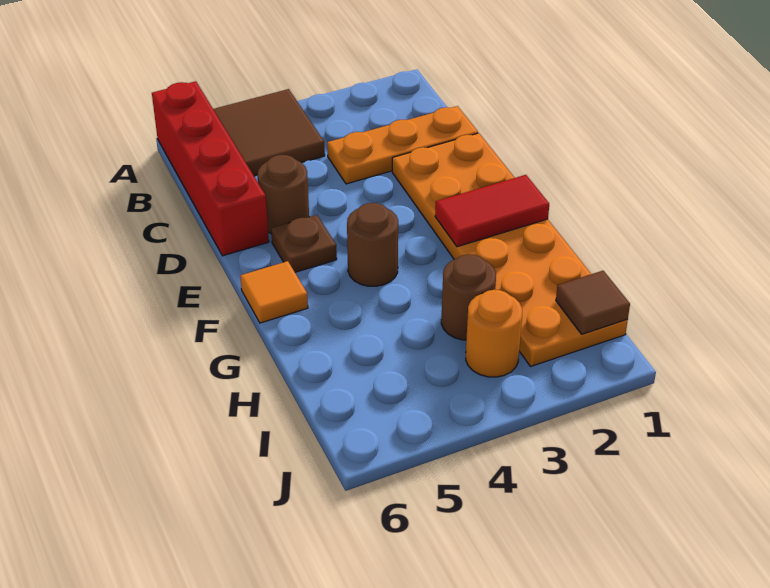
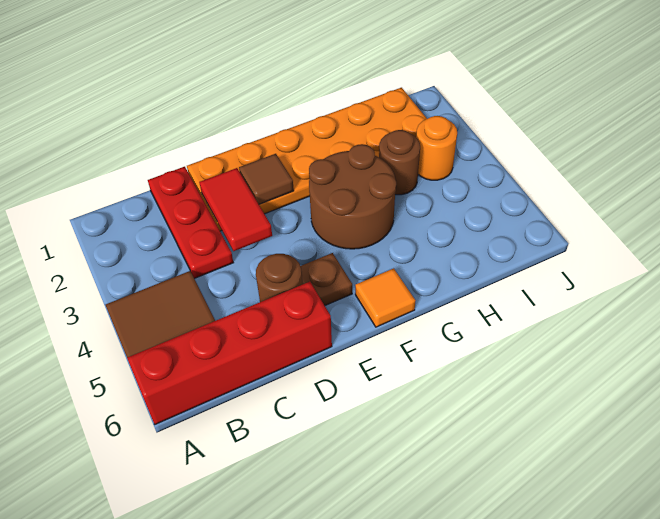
orange 1x3 plate [327,106,478,184] -> red 1x3 plate [148,167,233,279]
red 1x2 tile [435,175,549,247] -> red 1x2 tile moved to [199,168,272,251]
brown 1x1 round brick [347,203,398,286] -> brown 2x2 round brick [309,144,396,249]
brown 1x1 tile [556,271,630,334] -> brown 1x1 tile moved to [239,154,294,204]

